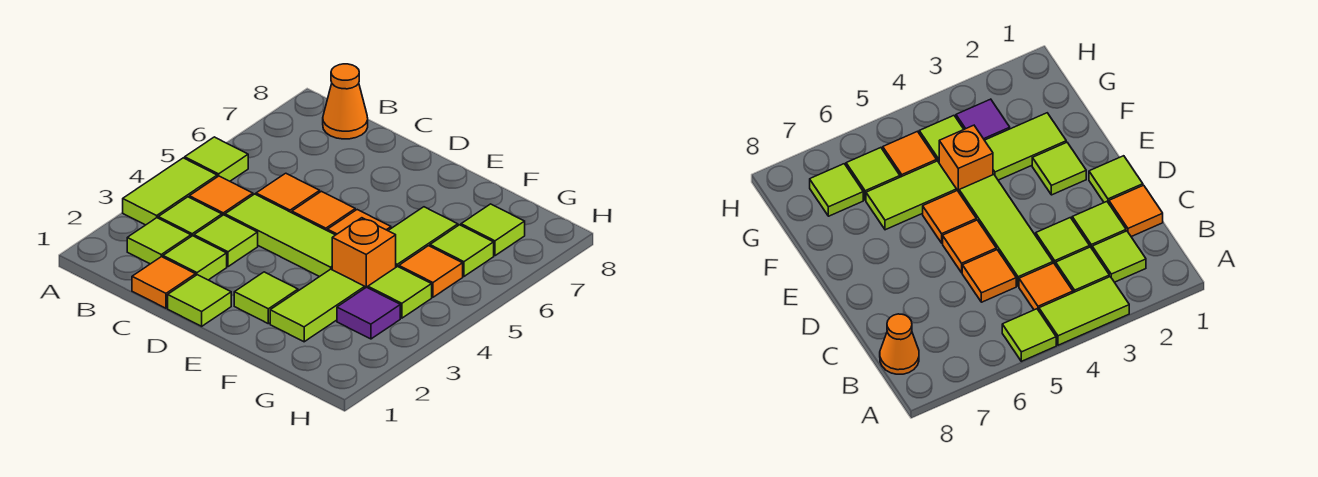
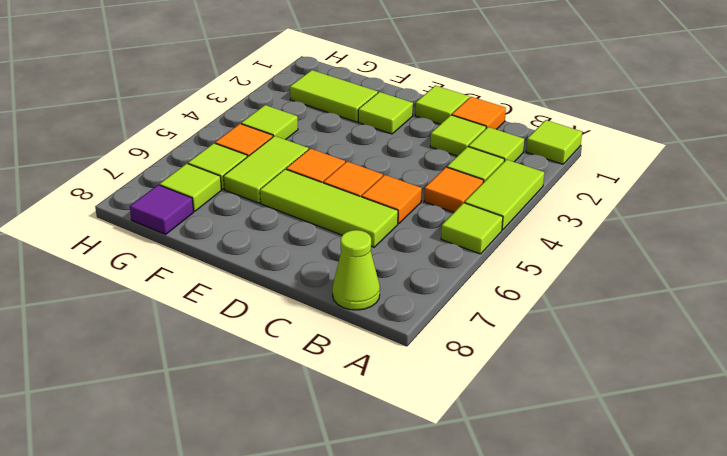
orange 1x1 cone [323,64,368,139] -> lime 1x1 cone [332,230,380,310]
lime 1x1 tile [194,215,258,267] -> lime 1x1 tile moved to [526,120,582,164]
lime 1x3 tile [225,194,335,277] -> lime 1x3 tile moved to [260,169,398,247]
lime 1x2 tile [270,269,365,342] -> lime 1x2 tile turned to [290,70,378,122]
orange 1x1 brick [332,218,396,288] -> none
purple 1x1 tile [337,287,400,339] -> purple 1x1 tile moved to [130,185,194,234]

